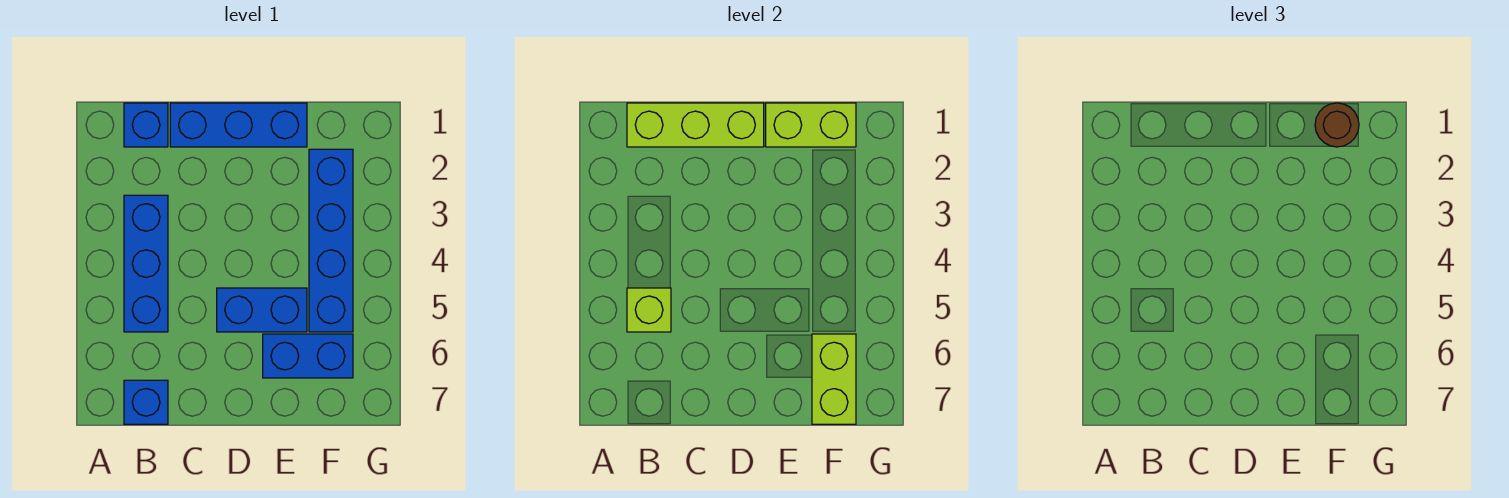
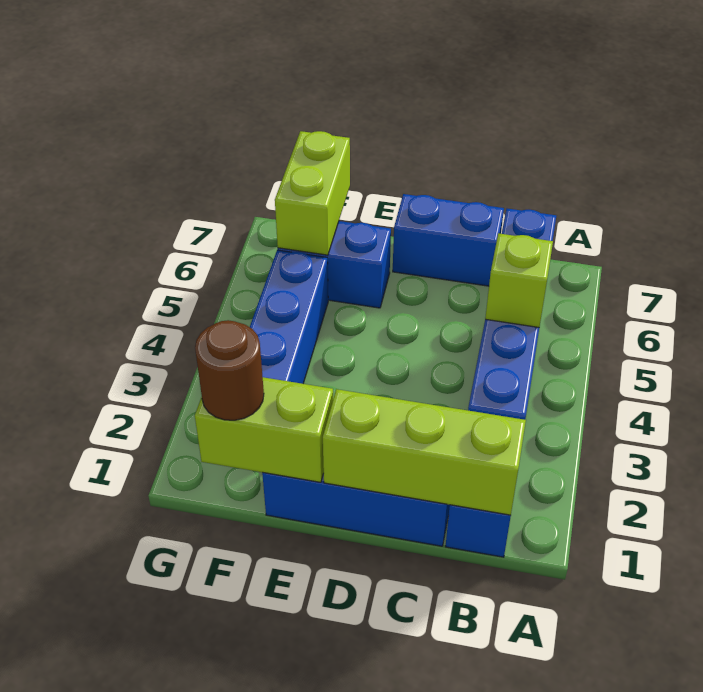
blue 1x2 brick [217,288,307,332] -> blue 1x2 brick moved to [393,194,504,286]

